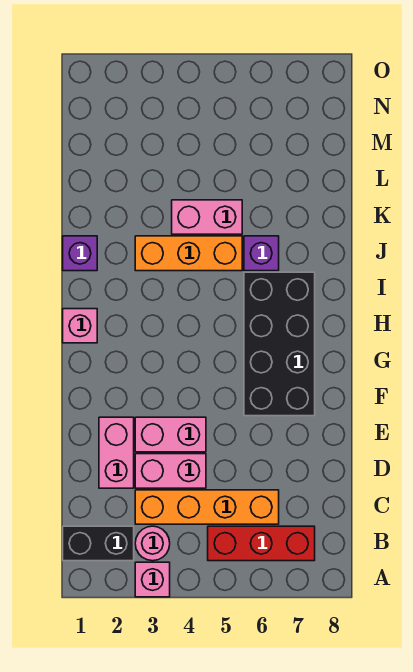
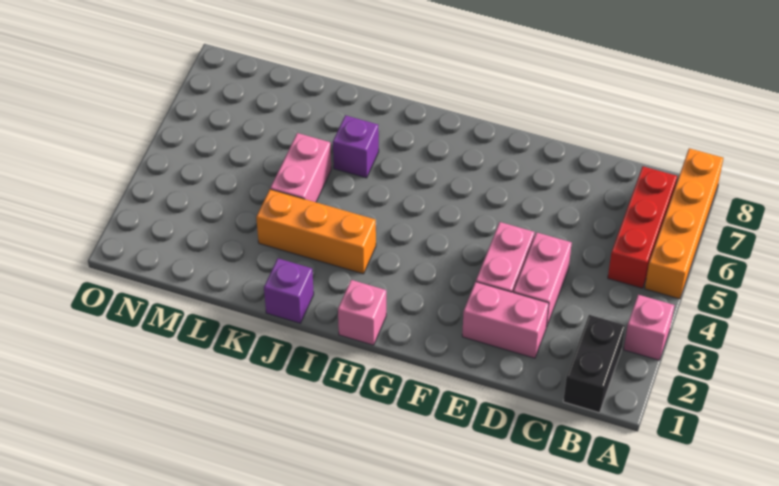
pink 1x1 round brick [135,526,170,561] -> none
orange 1x4 brick [135,490,279,524] -> orange 1x4 brick moved to [645,148,723,299]
black 2x4 brick [244,272,315,416] -> none
orange 1x3 brick [135,236,242,271] -> orange 1x3 brick turned to [256,189,376,274]

